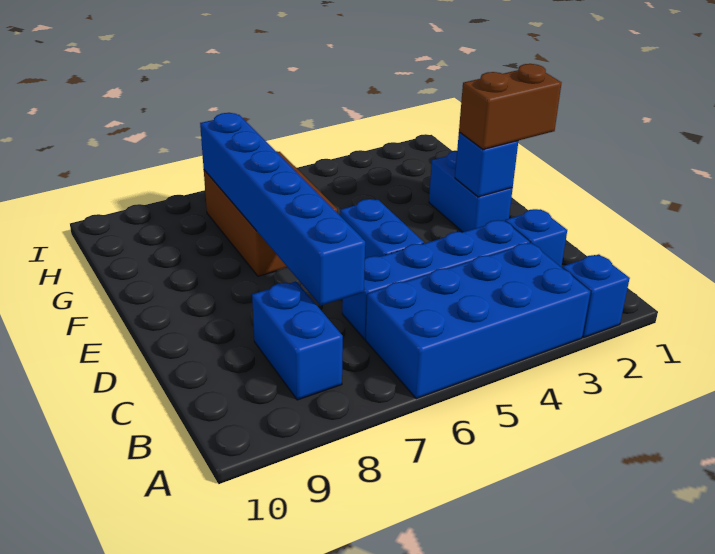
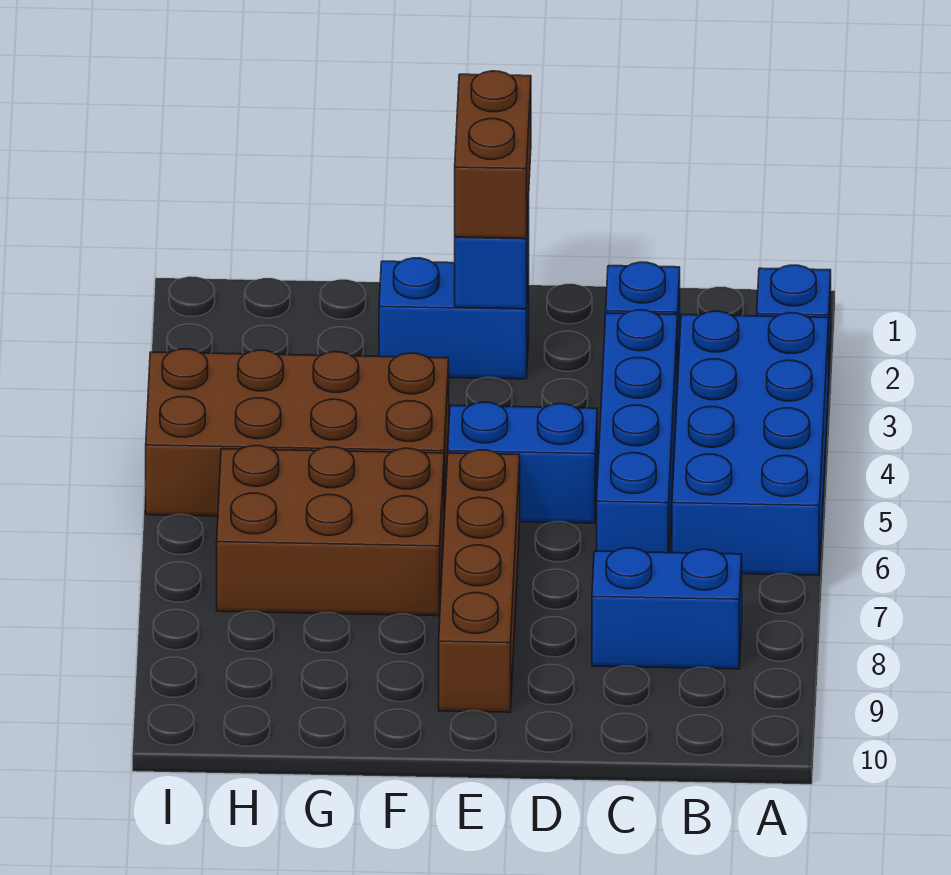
blue 1x6 brick [200,113,365,306] -> none
none -> brown 1x4 brick [439,450,520,712]
none -> brown 2x4 brick [146,349,449,516]

